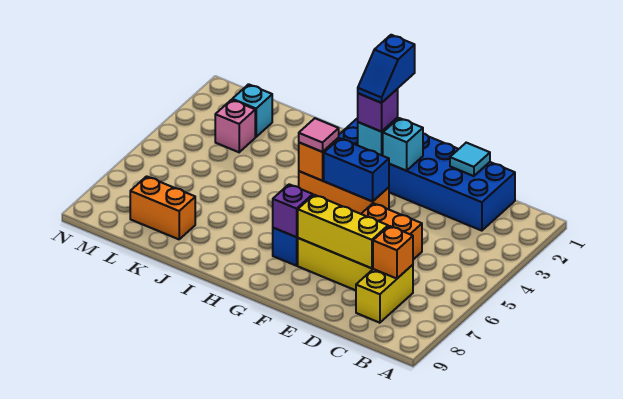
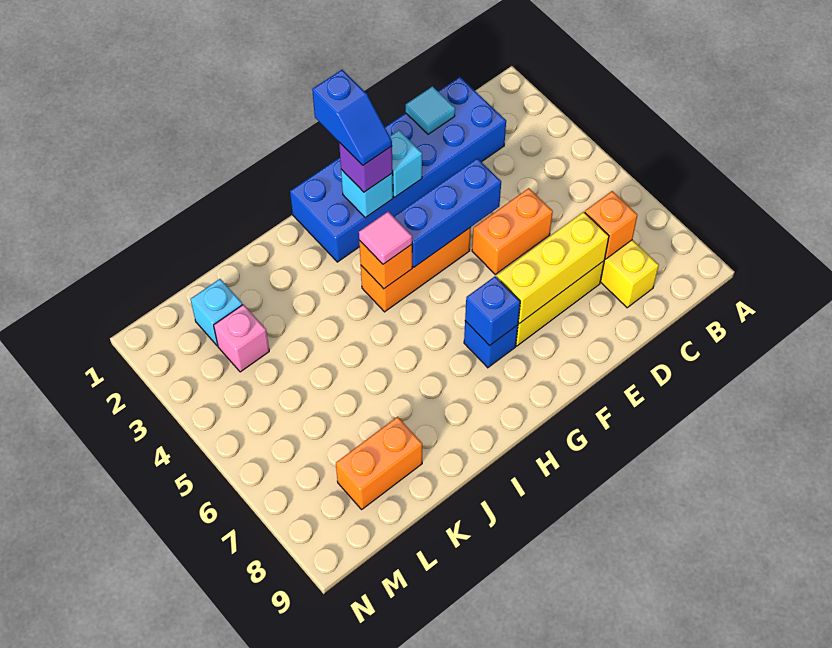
blue 1x2 brick [324,138,389,201] -> blue 1x3 brick [393,158,501,267]
purple 1x1 brick [273,184,313,237] -> blue 1x1 brick [465,276,520,346]

